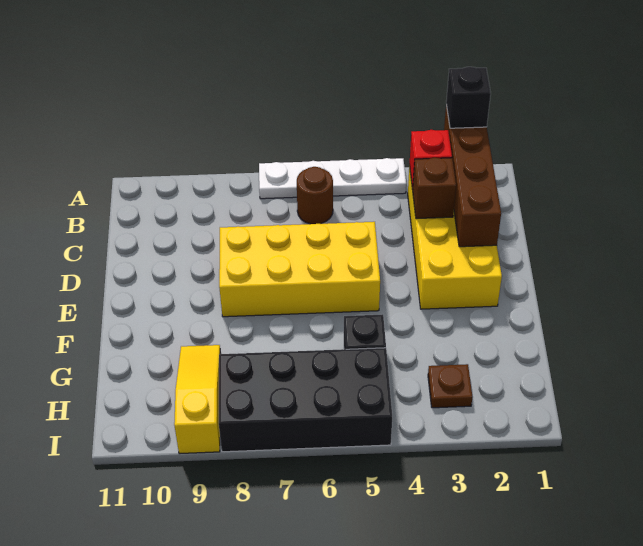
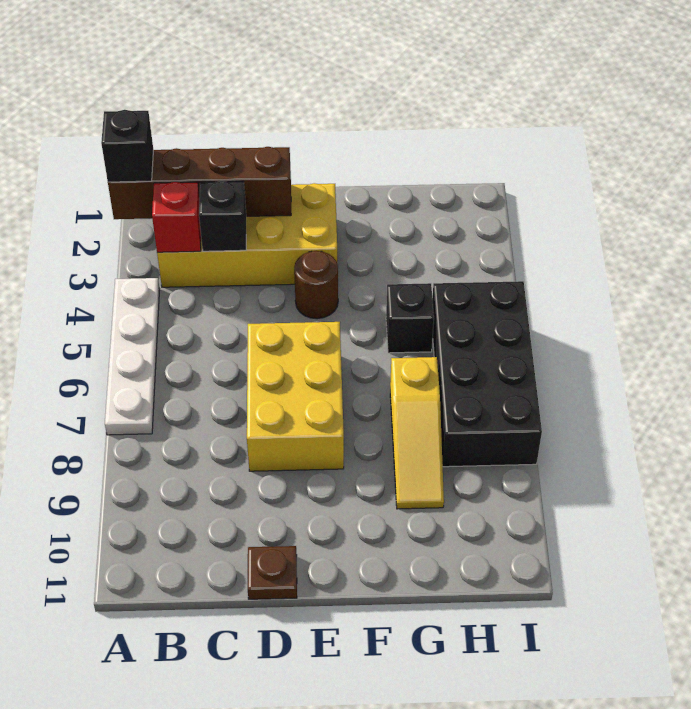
brown 1x1 round brick [297,167,333,224] -> brown 1x1 round brick moved to [294,251,338,319]
brown 1x1 brick [413,158,456,219] -> black 1x1 brick [199,181,246,251]
yellow 2x4 brick [219,222,380,317] -> yellow 2x3 brick [247,322,344,471]
yellow 1x3 slope [174,345,220,454] -> yellow 1x3 slope turned to [390,357,444,509]
brown 1x1 plate [428,364,472,408] -> brown 1x1 plate moved to [248,546,297,599]

